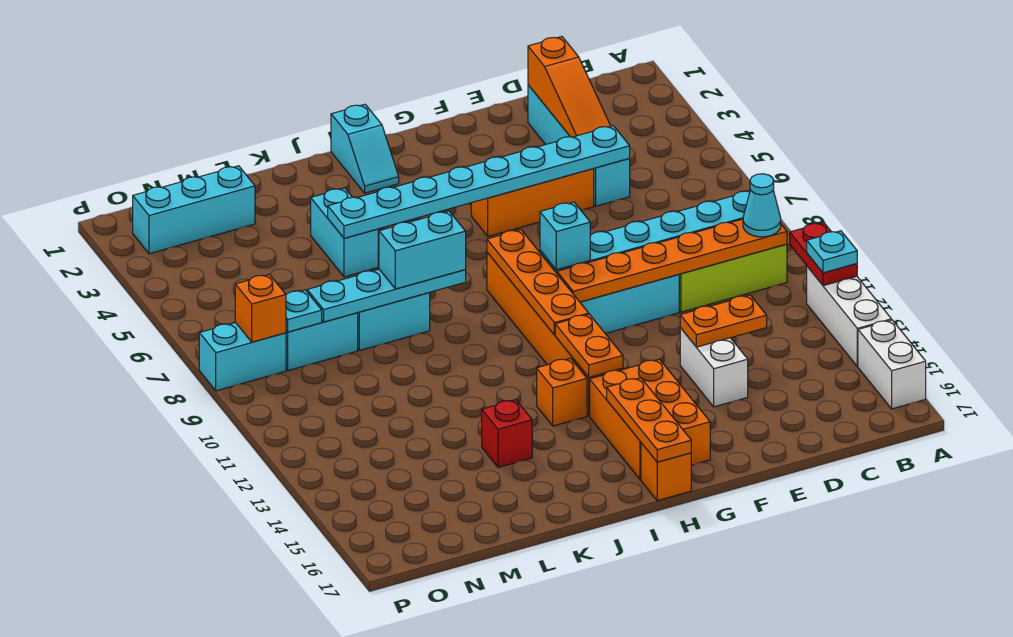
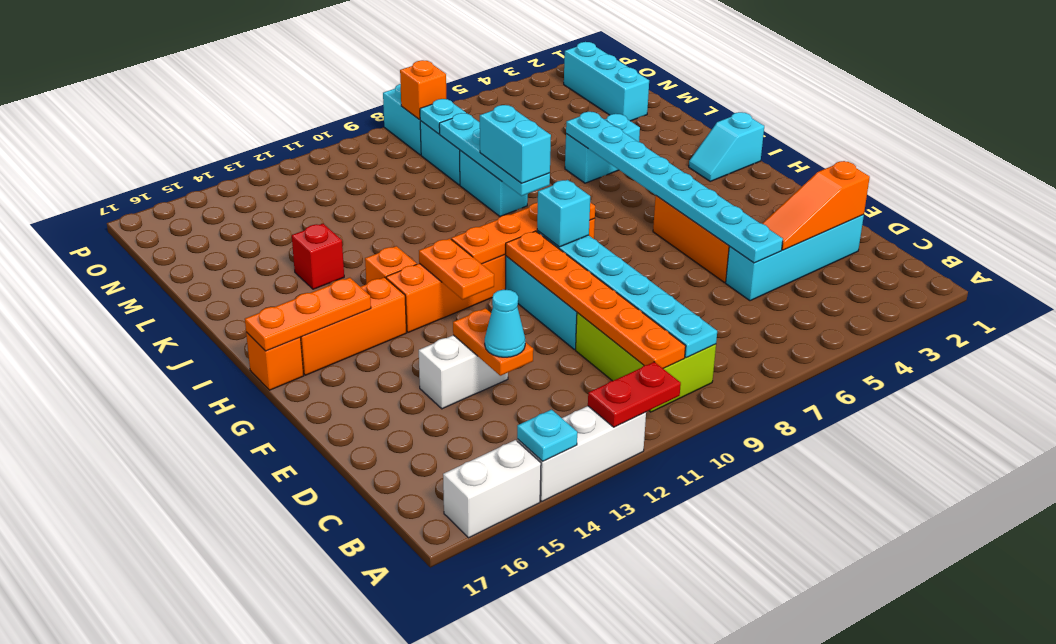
cyan 1x1 plate [807,231,857,273] -> cyan 1x1 plate moved to [517,410,577,461]
cyan 1x1 cone [743,174,781,237] -> cyan 1x1 cone moved to [485,290,525,357]
orange 2x3 brick [590,359,710,480] -> orange 1x3 brick [300,277,407,375]
orange 1x2 plate [555,314,623,377] -> orange 1x2 plate turned to [419,239,494,299]

